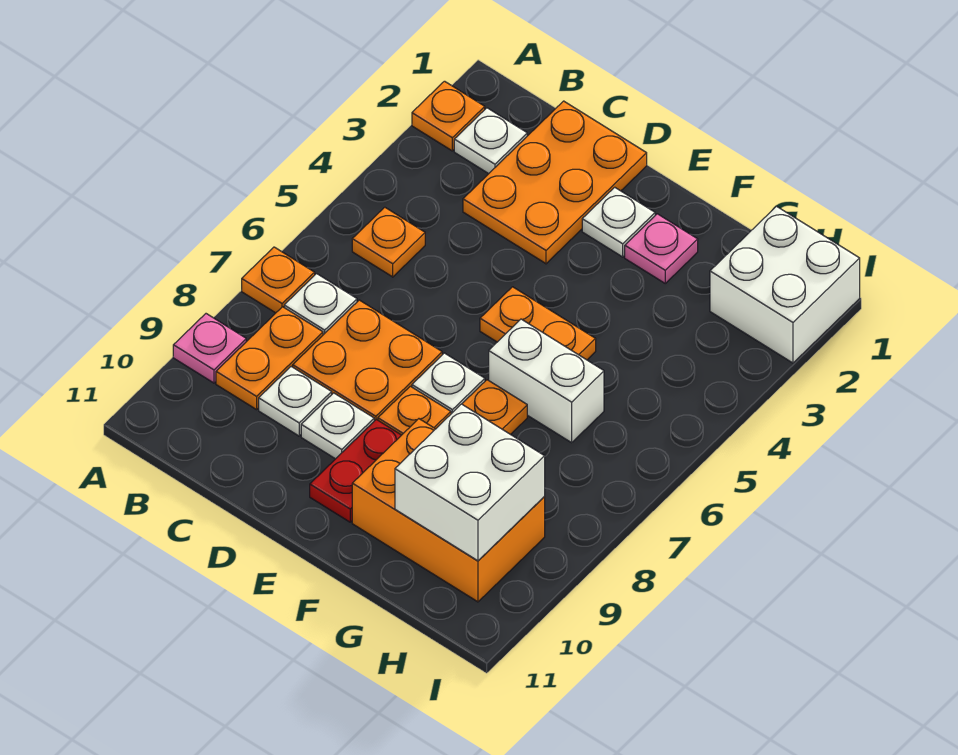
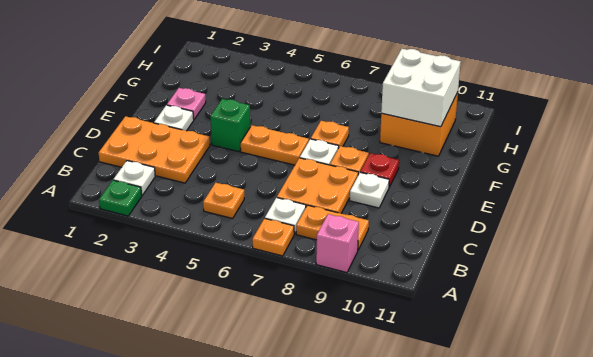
orange 1x1 plate [412,81,485,151] -> green 1x1 plate [99,180,142,216]
pink 1x1 plate [173,314,246,383] -> pink 1x1 brick [316,214,359,273]
white 1x1 plate [259,367,332,436] -> none
none -> green 1x1 brick [210,99,250,152]
orange 1x2 plate [480,287,596,360] -> orange 1x2 plate turned to [241,125,309,165]
red 1x2 plate [310,419,401,522] -> red 1x1 plate [360,153,399,187]
white 1x2 brick [489,319,604,443] -> none
orange 2x3 brick [352,419,545,602] -> orange 2x2 brick [380,92,458,156]
white 2x2 brick [710,206,860,363] -> none

